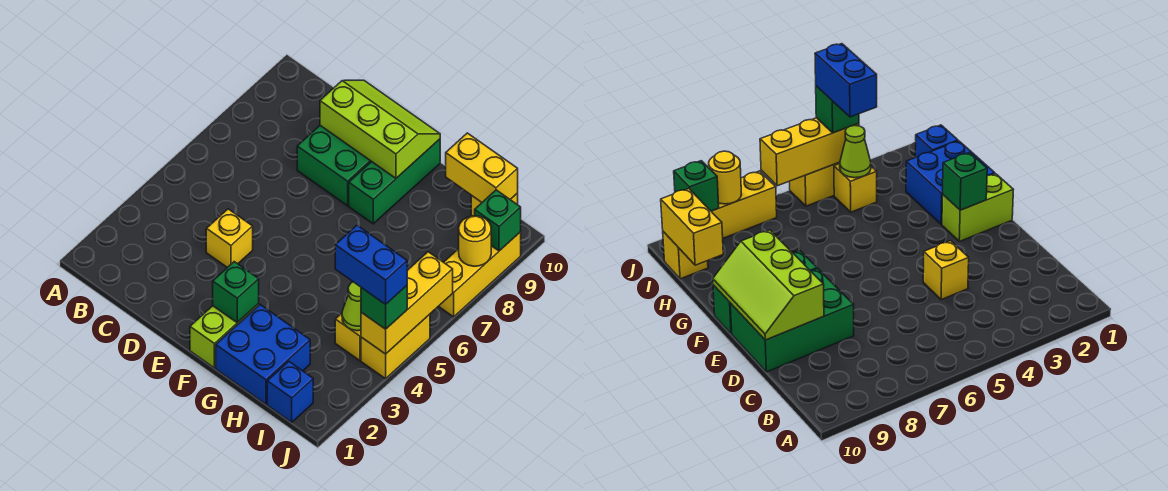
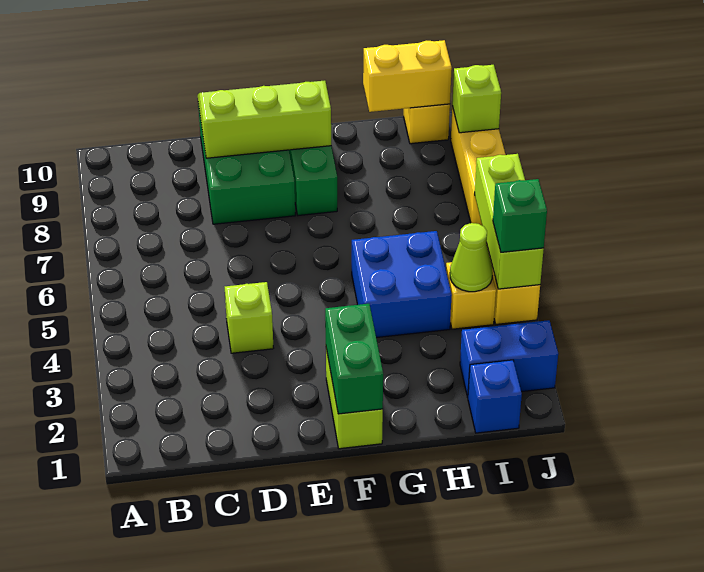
yellow 1x1 brick [206,209,253,268] -> lime 1x1 brick [225,282,273,353]
green 1x1 brick [213,262,259,323] -> green 1x2 brick [325,304,383,414]
blue 2x2 brick [216,305,310,404] -> blue 2x2 brick moved to [352,231,452,338]
blue 1x2 brick [335,225,407,305] -> blue 1x2 brick moved to [460,320,558,397]
yellow 1x3 brick [361,252,453,354] -> lime 1x3 brick [475,154,544,289]
yellow 1x1 round brick [459,216,491,266] -> none
green 1x1 brick [475,190,521,251] -> lime 1x1 brick [452,65,501,133]

